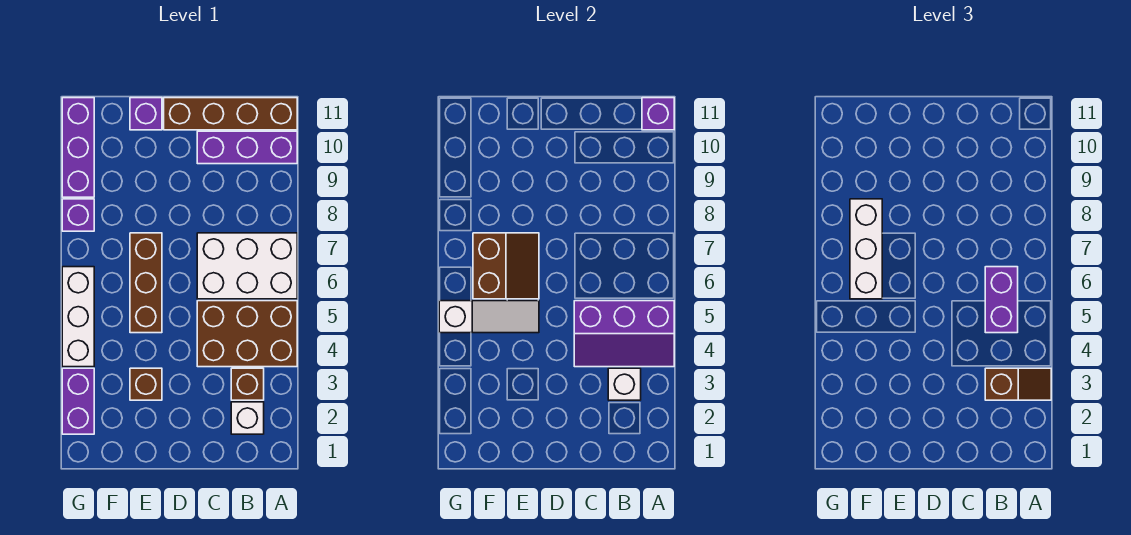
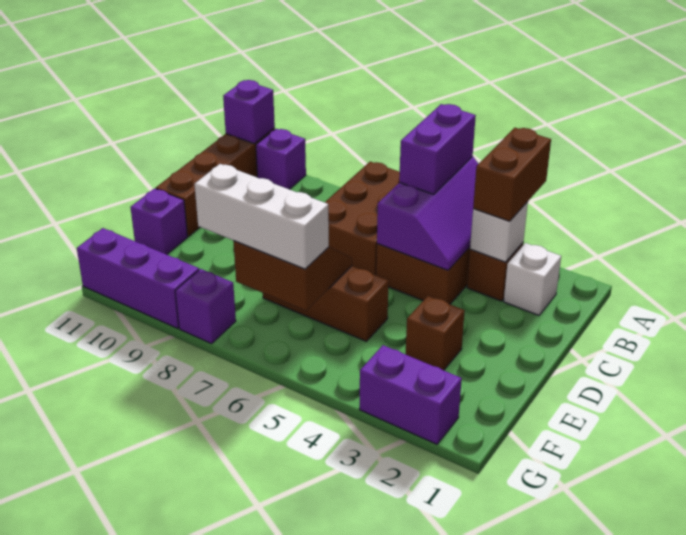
brown 1x2 slope [985,368,1051,400] -> brown 1x2 brick [473,128,551,221]
white 2x3 brick [197,233,297,299] -> brown 2x3 brick [325,162,400,275]
purple 1x3 brick [197,131,297,164] -> purple 1x1 brick [256,129,306,189]
purple 1x2 brick [985,267,1018,333] -> purple 1x2 brick turned to [399,104,476,195]
white 1x3 slope [439,301,539,333] -> none
white 1x3 brick [62,267,94,367] -> none

